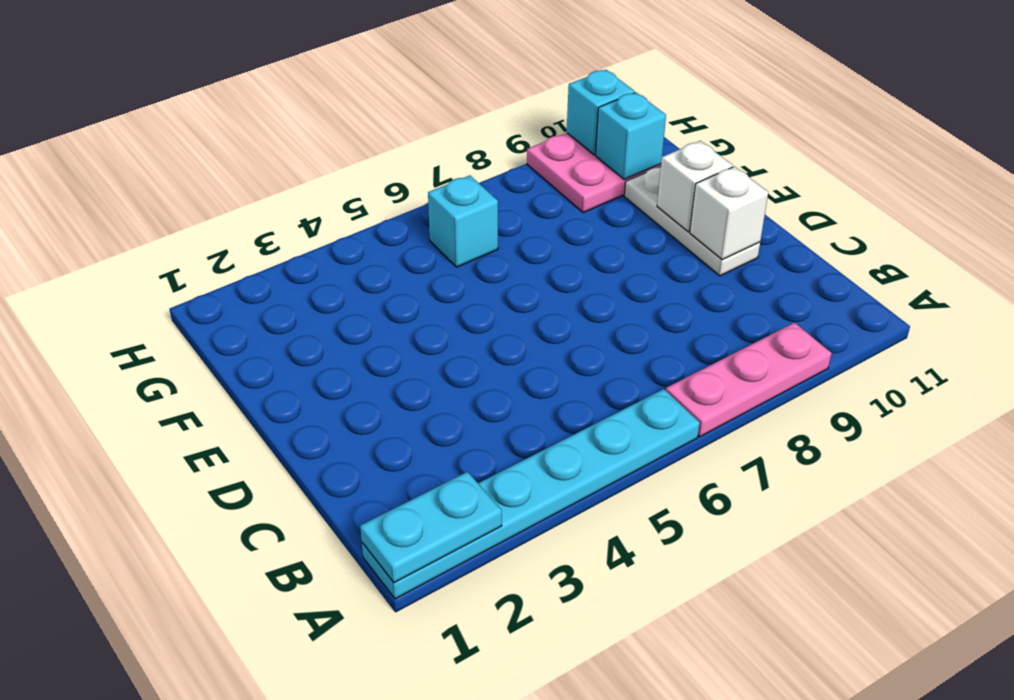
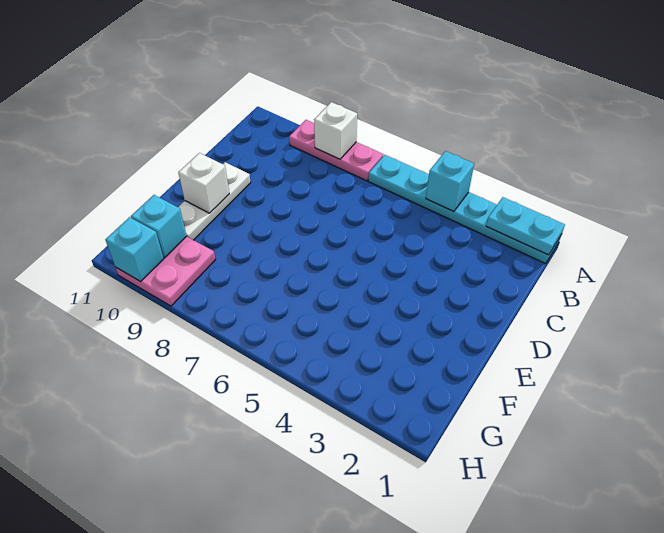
white 1x1 brick [690,167,768,260] -> white 1x1 brick moved to [314,102,357,159]
cyan 1x1 brick [428,175,498,267] -> cyan 1x1 brick moved to [426,151,474,212]

